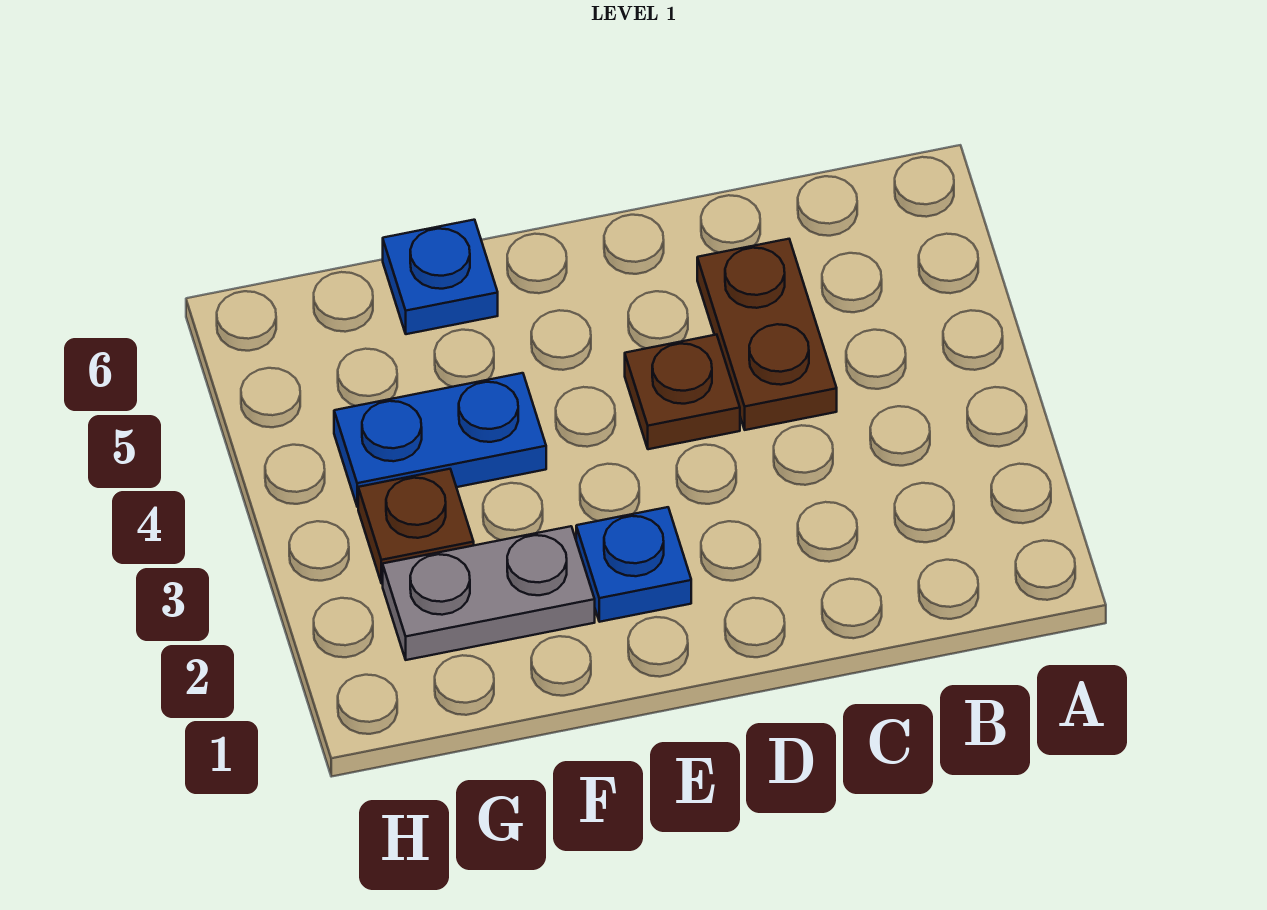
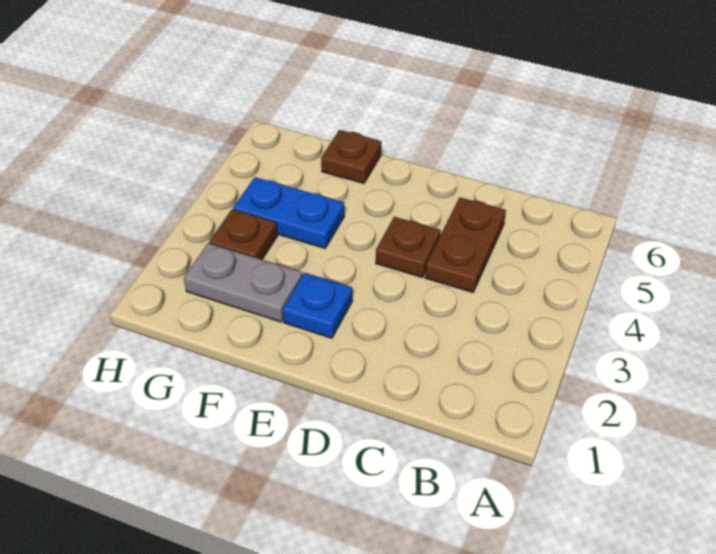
blue 1x1 plate [383,220,498,334] -> brown 1x1 plate [321,130,381,183]

